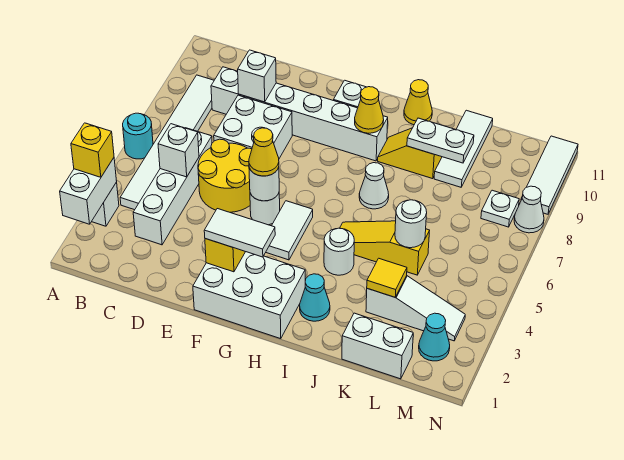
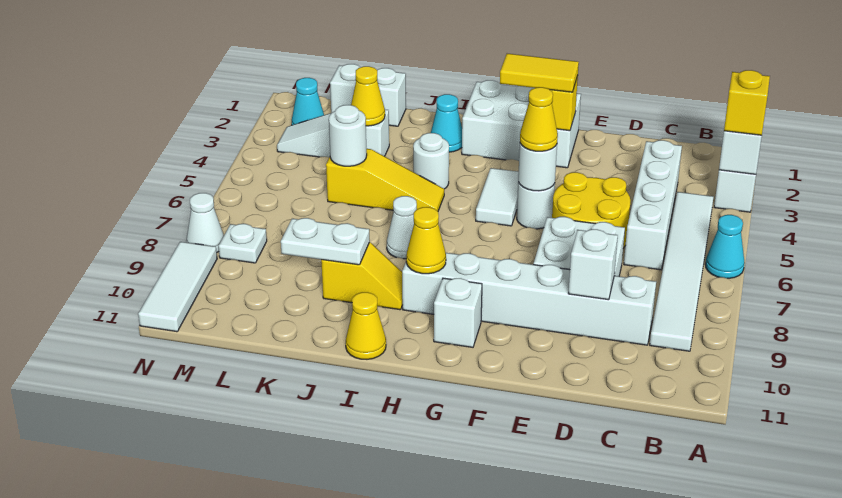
cyan 1x1 round brick [123,113,153,159] -> cyan 1x1 cone [705,215,745,278]
white 1x1 brick [158,124,199,177] -> none
white 1x2 tile [204,209,275,257] -> yellow 1x2 tile [500,54,579,92]
yellow 1x1 tile [367,258,407,297] -> yellow 1x1 cone [351,66,385,126]
white 1x3 tile [434,110,493,187] -> none

